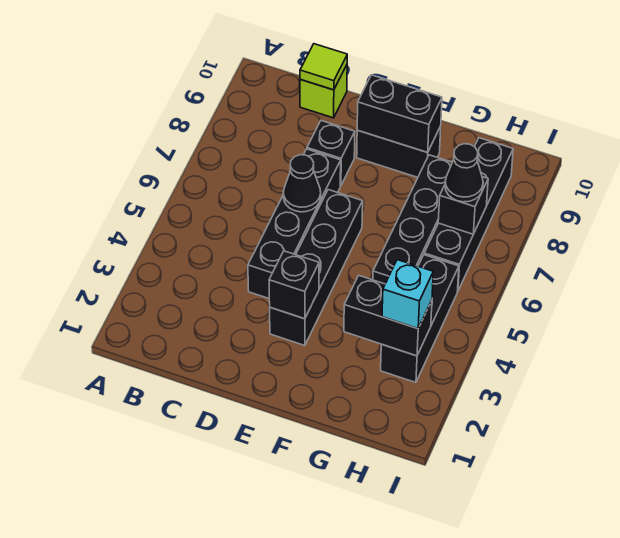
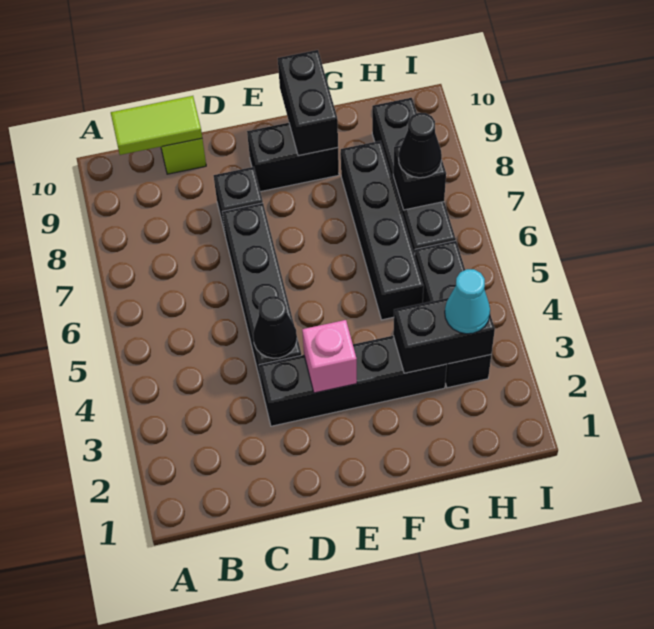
lime 1x1 tile [300,44,347,90] -> lime 1x2 tile [111,96,202,155]
black 1x1 cone [283,155,321,212] -> black 1x1 cone moved to [253,296,297,358]
black 1x4 brick [270,190,363,346] -> black 1x4 brick turned to [259,336,447,426]
black 1x1 brick [269,251,319,319] -> pink 1x1 brick [302,320,357,393]
black 1x2 brick [357,75,442,152] -> black 1x2 brick turned to [278,50,338,156]
cyan 1x1 brick [382,260,433,329] -> cyan 1x1 cone [445,269,490,334]

